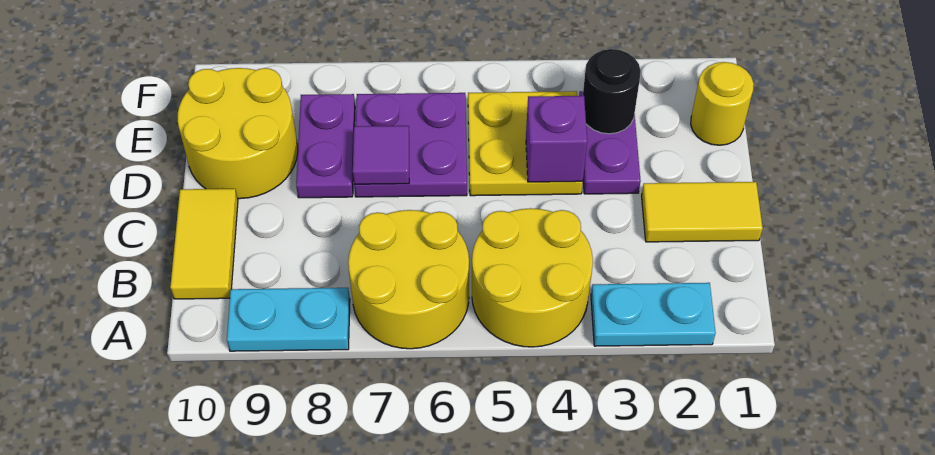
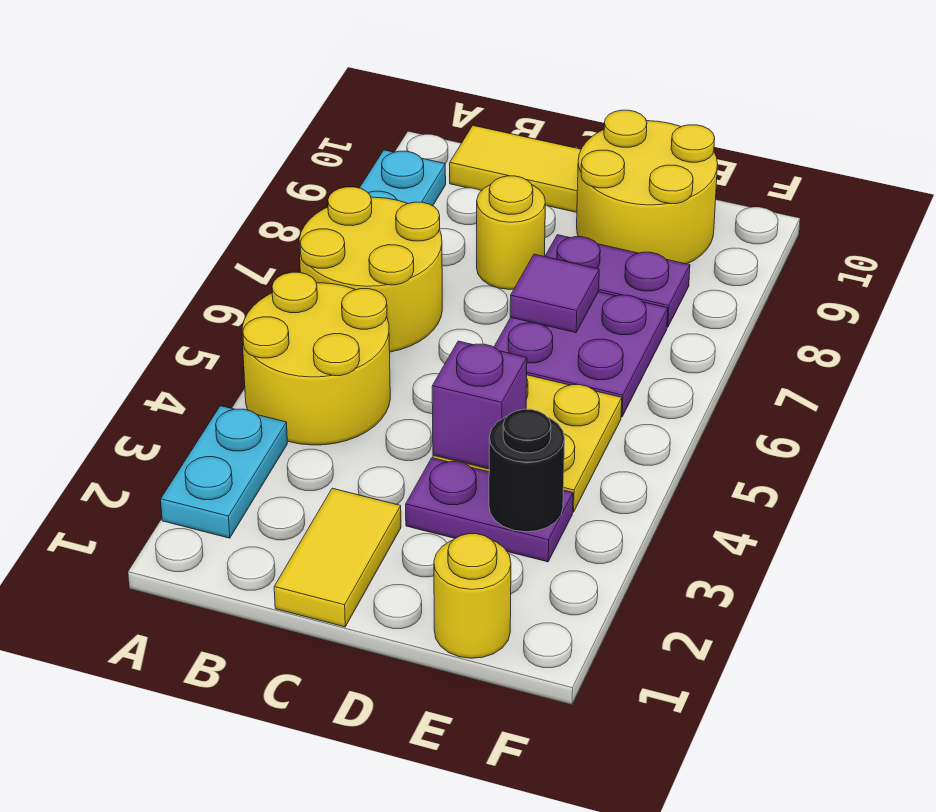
none -> yellow 1x1 round brick [477,176,545,289]

